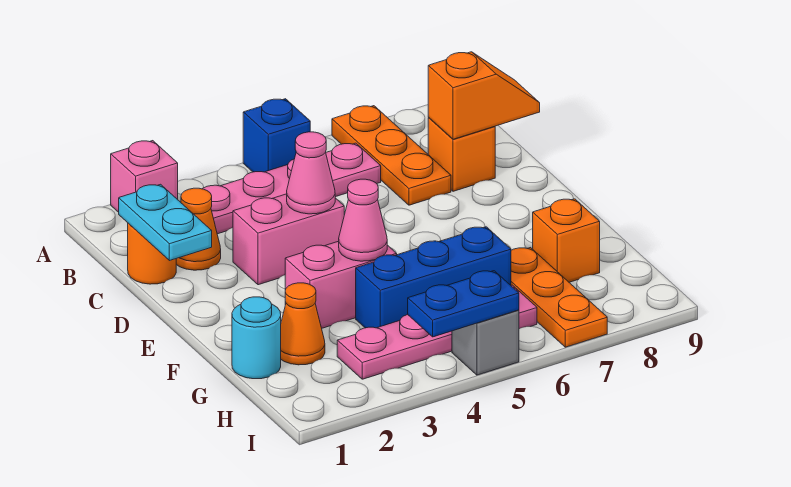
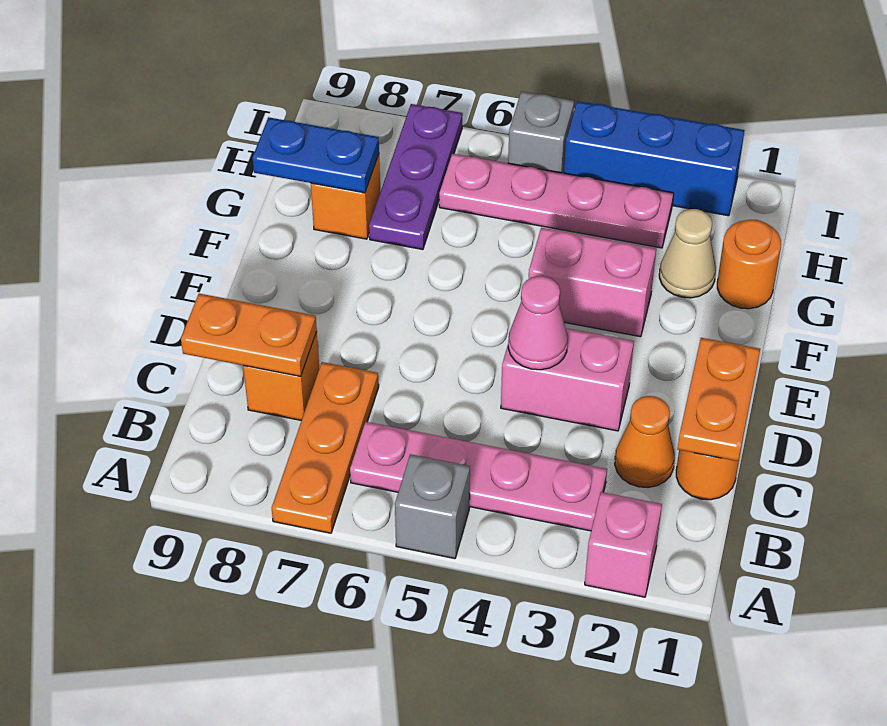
blue 1x1 brick [243,99,310,172] -> grey 1x1 brick [395,454,470,559]
cyan 1x2 plate [119,184,212,261] -> orange 1x2 plate [678,338,760,461]
orange 1x2 slope [428,52,540,139] -> orange 1x2 plate [181,294,317,376]
pink 1x1 cone [339,179,387,261] -> none
cyan 1x1 round brick [232,297,281,379] -> orange 1x1 round brick [717,220,781,309]
orange 1x1 cone [281,283,325,365] -> tan 1x1 cone [659,209,716,298]
blue 1x3 brick [356,227,511,328] -> blue 1x3 brick moved to [564,101,745,216]
orange 1x3 plate [511,248,607,347] -> purple 1x3 plate [369,104,463,250]
blue 1x2 plate [408,271,519,337] -> blue 1x2 plate moved to [252,117,379,193]

